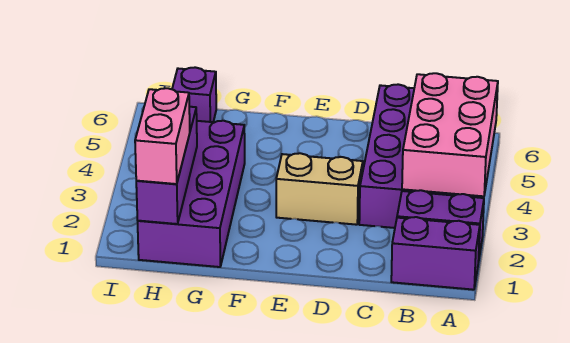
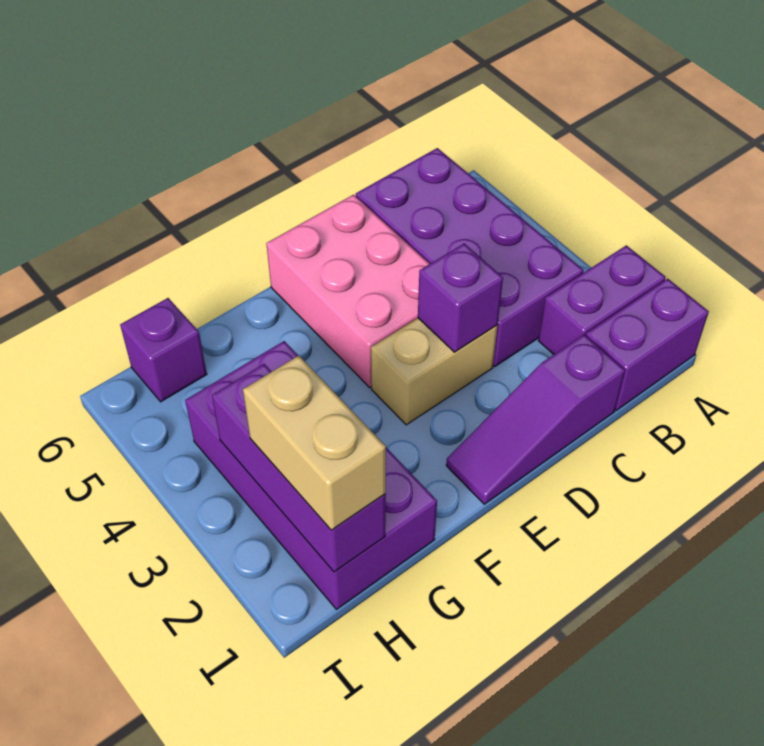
pink 2x3 brick [402,73,498,196] -> pink 2x3 brick moved to [266,195,430,388]
none -> purple 1x3 slope [446,335,625,504]
none -> purple 1x1 brick [418,243,503,352]
pink 1x2 brick [135,88,190,184] -> tan 1x2 brick [243,356,386,530]

